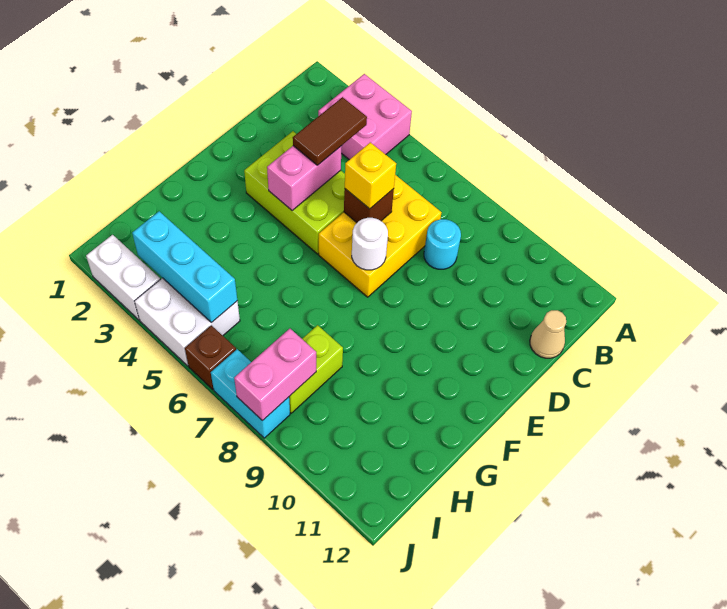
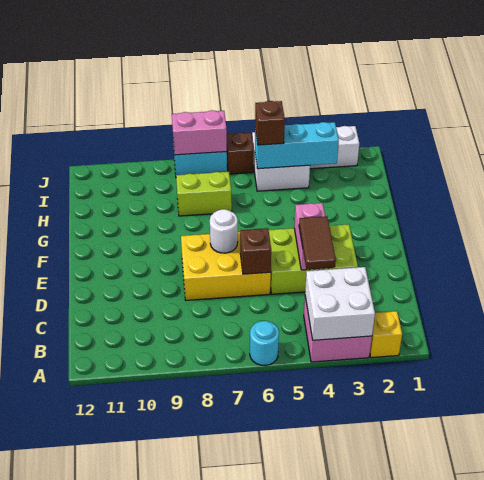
none -> white 2x2 brick [305,267,375,340]
yellow 2x3 brick [319,175,442,297] -> yellow 2x3 brick turned to [181,232,271,300]
cyan 1x1 round brick [424,219,461,269] -> cyan 1x1 round brick moved to [250,321,279,366]
tan 1x1 cone [530,310,566,358] -> none
yellow 1x1 brick [345,142,396,209] -> yellow 1x1 brick moved to [370,311,402,358]
lime 1x2 brick [289,325,343,413] -> lime 1x2 brick turned to [176,172,232,216]
none -> brown 1x1 brick [255,101,285,145]
pink 1x2 brick [234,329,316,421] -> pink 1x2 brick turned to [172,110,227,155]

